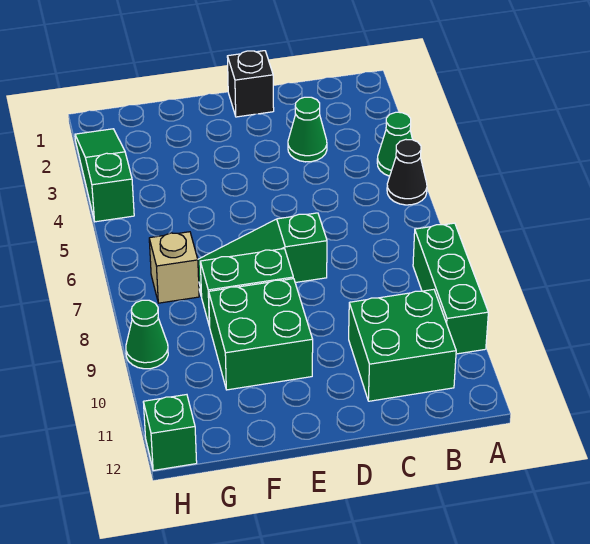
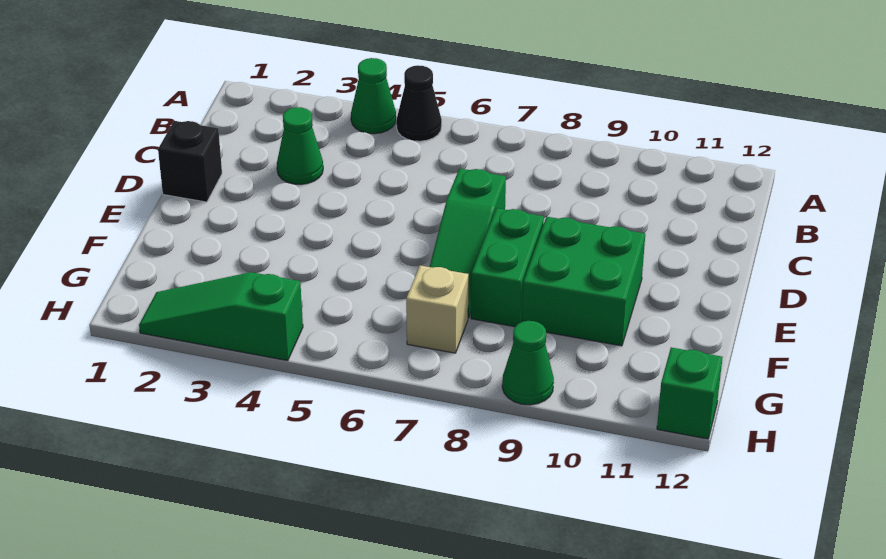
green 1x3 brick [413,223,488,354] -> none
green 2x2 brick [349,289,456,401] -> none

